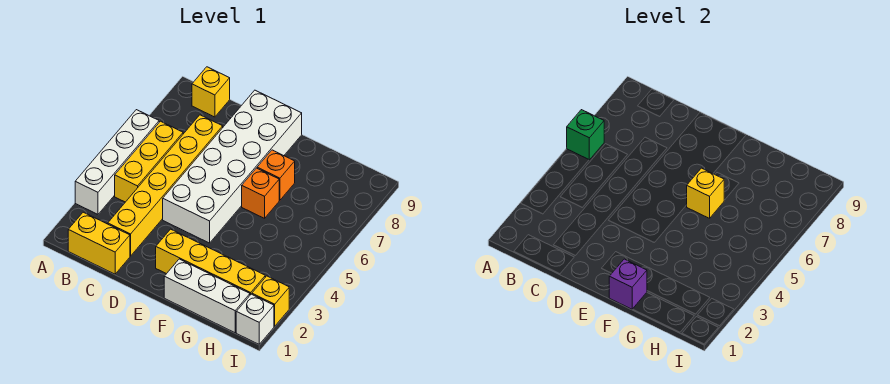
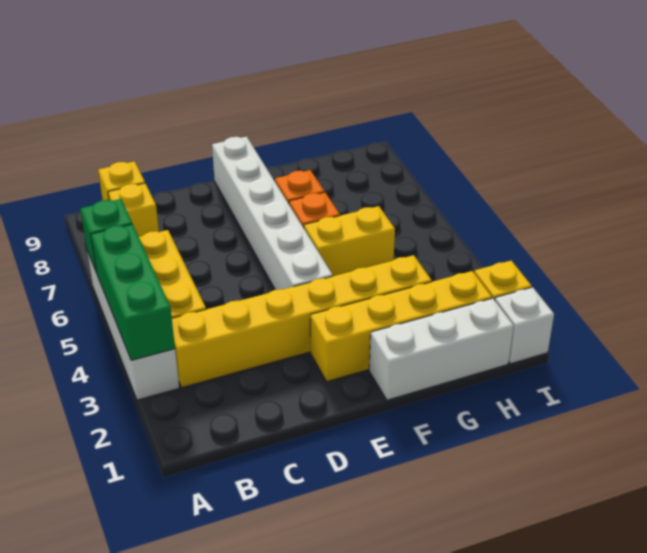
none -> green 1x3 brick [91,224,175,360]
yellow 1x2 brick [68,212,130,274] -> yellow 1x2 brick moved to [304,206,395,276]
yellow 1x6 brick [108,115,223,256] -> yellow 1x6 brick turned to [172,255,432,388]
white 2x6 brick [163,90,302,243] -> white 1x6 brick [212,137,333,290]
purple 1x1 brick [609,259,647,309] -> none
yellow 1x1 brick [687,168,724,218] -> yellow 1x1 brick moved to [108,183,159,237]

